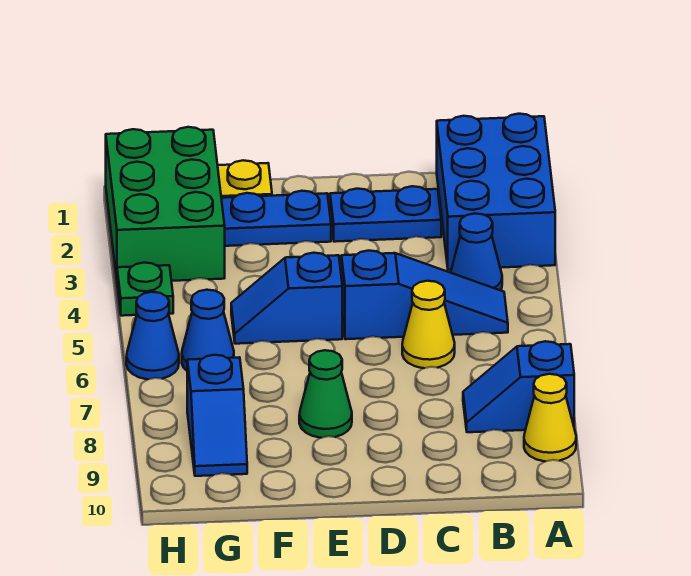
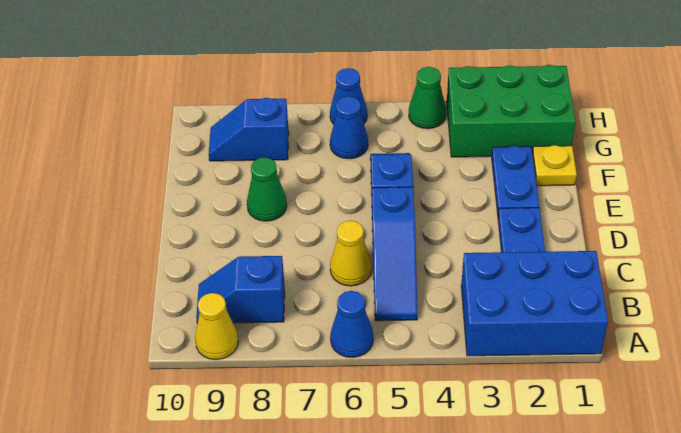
blue 1x2 slope [463,341,574,432] -> blue 1x2 slope turned to [196,256,285,323]
blue 1x1 cone [451,214,502,291] -> blue 1x1 cone moved to [330,291,373,357]
green 1x1 plate [117,263,173,316] -> green 1x1 cone [409,67,446,129]

